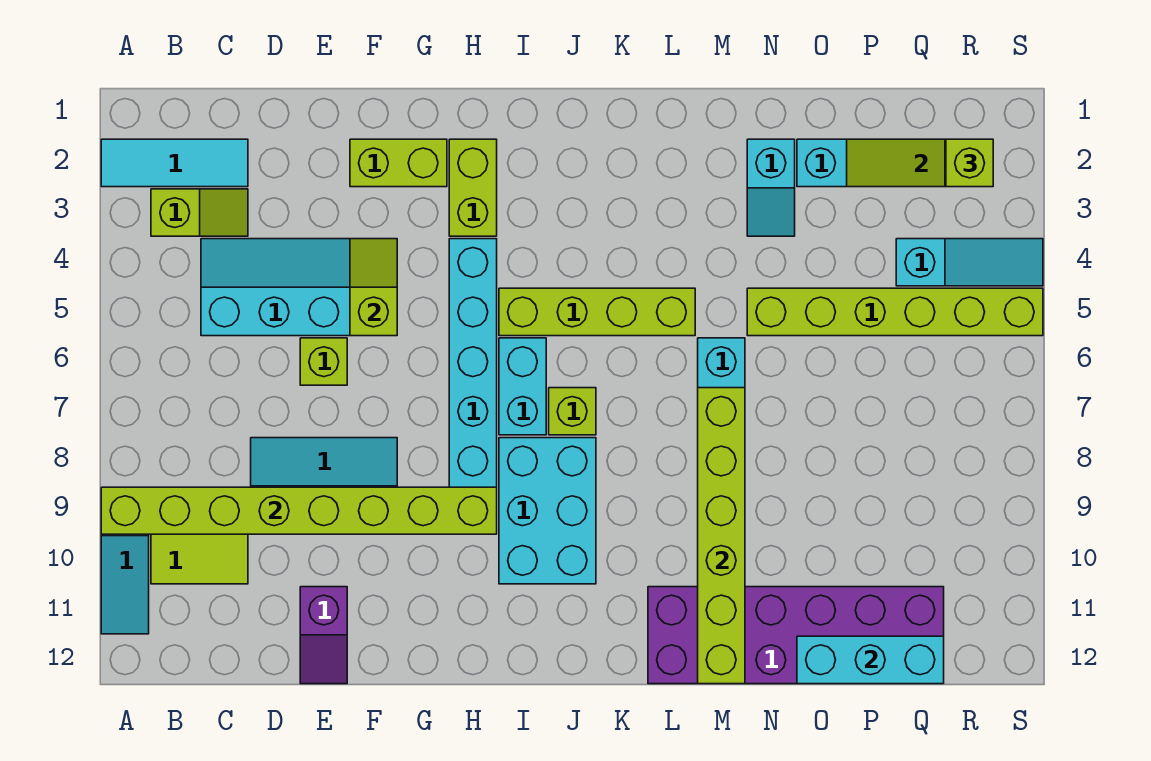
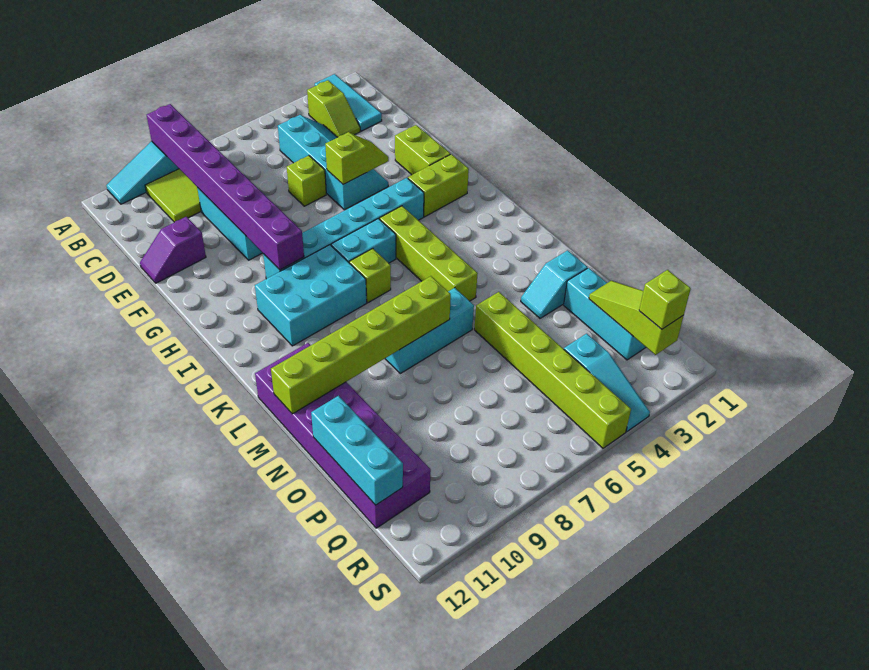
lime 1x8 brick [101,487,497,534] -> purple 1x8 brick [147,104,304,270]

